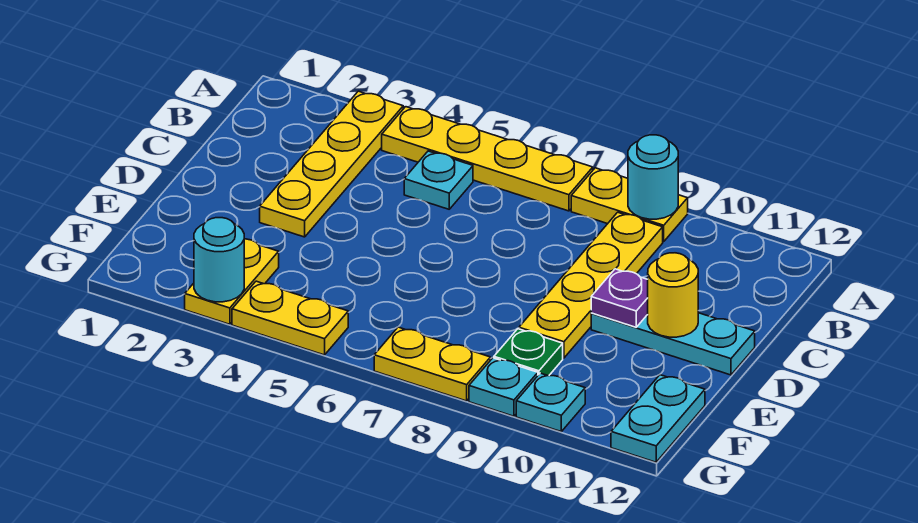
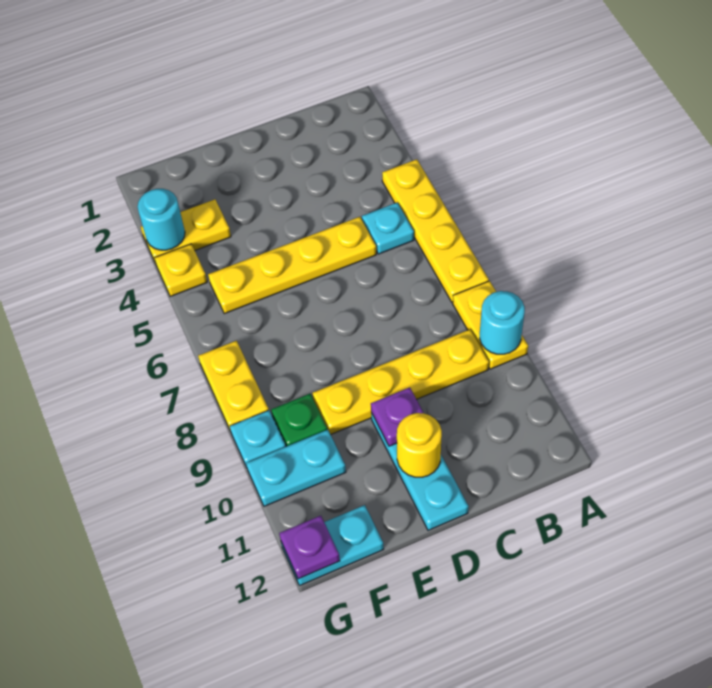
yellow 1x4 plate [260,91,403,237] -> yellow 1x4 plate moved to [208,217,376,314]
yellow 1x2 plate [232,281,348,355] -> yellow 1x1 plate [154,244,207,297]
cyan 1x1 plate [516,373,585,431] -> cyan 1x2 plate [246,430,346,506]
none -> purple 1x1 plate [279,516,340,579]

